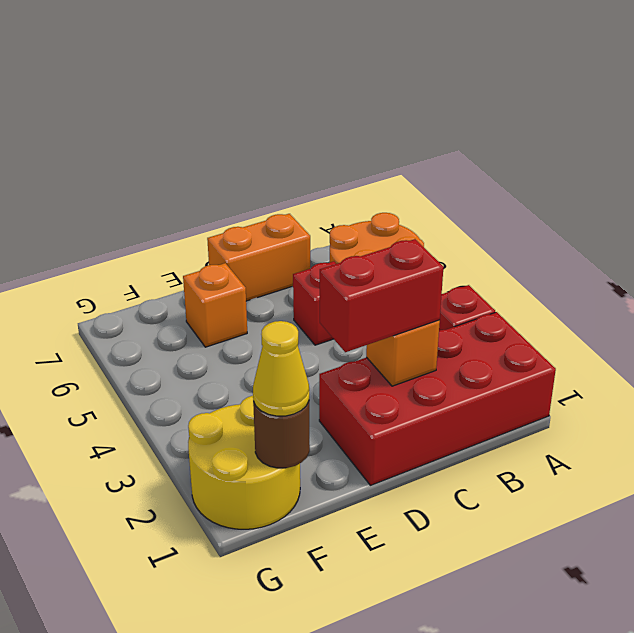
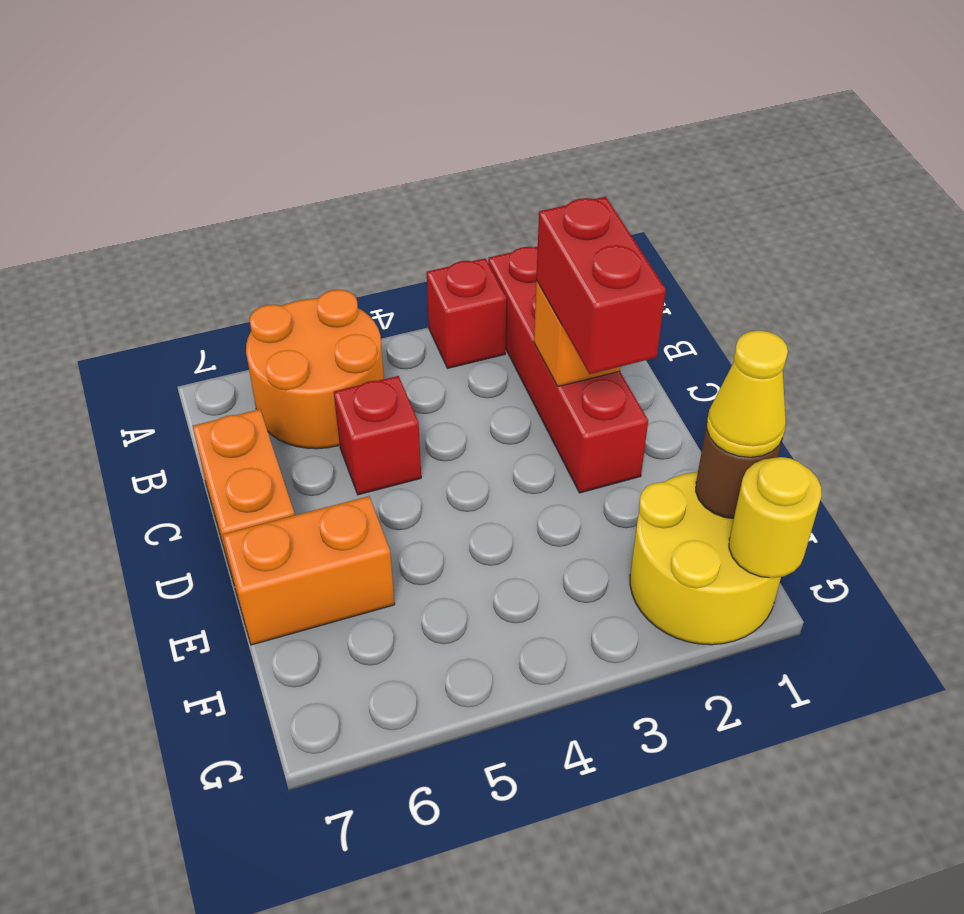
red 2x4 brick [319,312,556,485] -> red 1x4 brick [488,246,648,493]
orange 1x1 brick [183,263,247,347] -> orange 1x2 brick [223,496,395,645]
none -> yellow 1x1 round brick [729,457,822,578]

